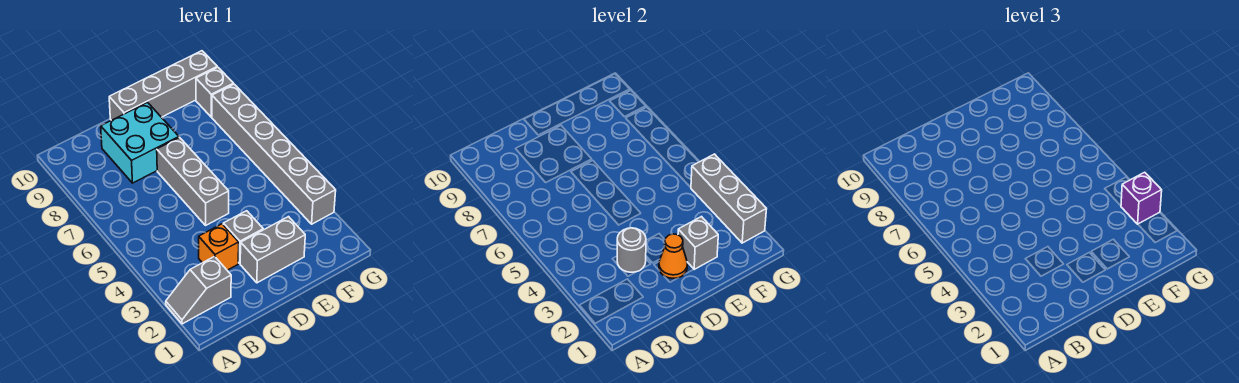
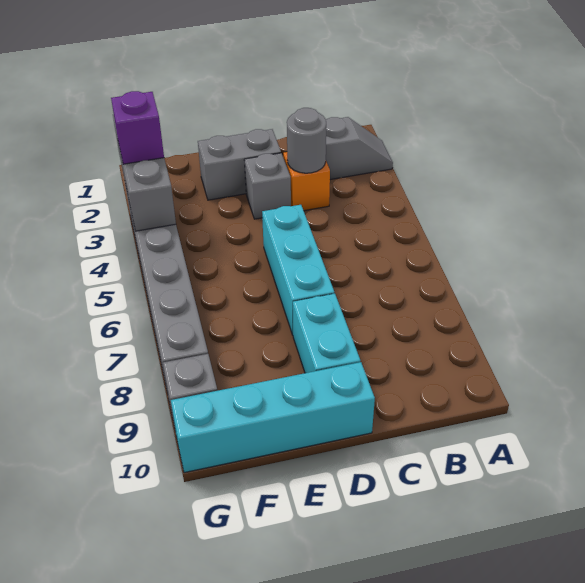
cyan 2x2 brick [101,103,179,183] -> cyan 1x2 brick [293,293,361,373]
orange 1x1 cone [659,234,687,278] -> none
grey 1x3 brick [157,137,229,225] -> cyan 1x3 brick [262,205,334,335]
grey 1x4 brick [109,51,217,120] -> cyan 1x4 brick [171,362,375,473]
grey 1x1 brick [678,217,718,269] -> none

